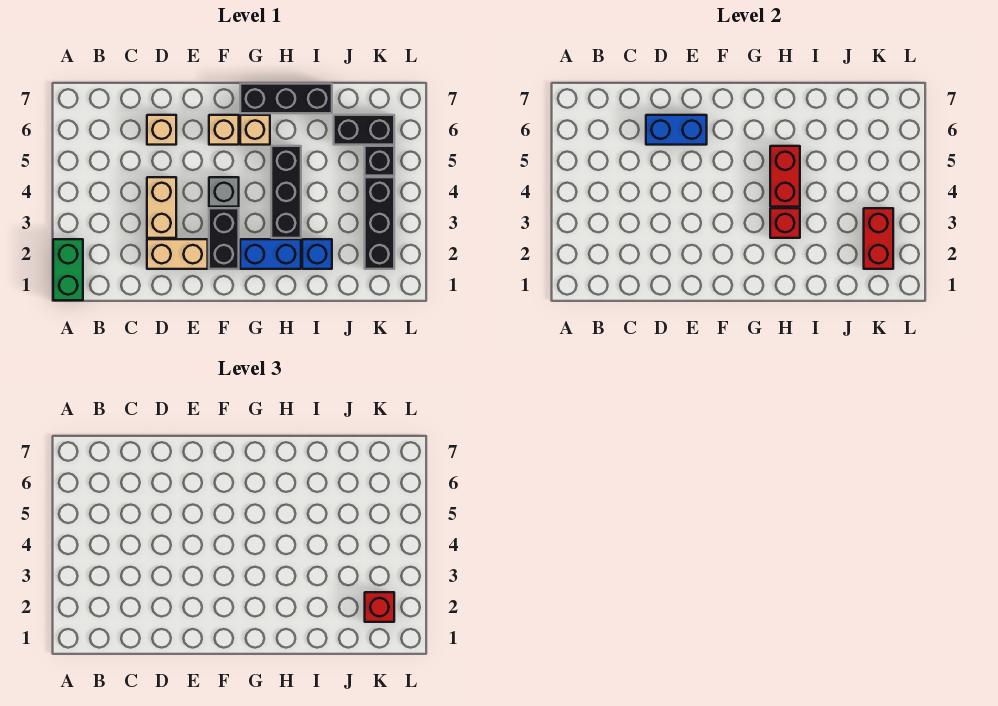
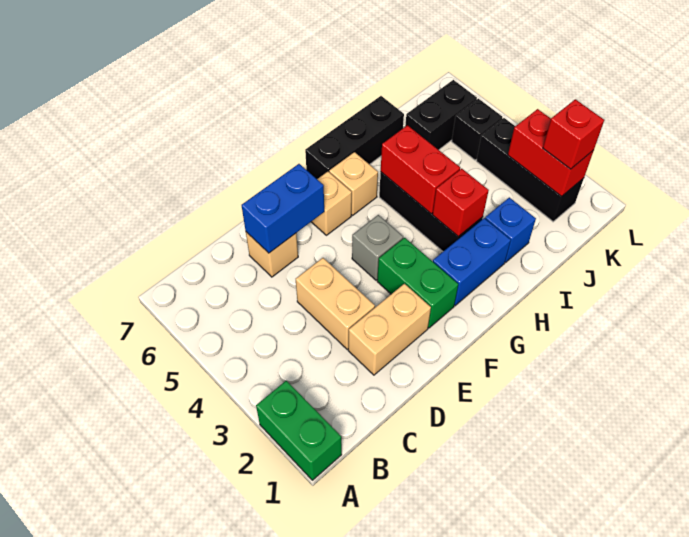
black 1x2 brick [209,208,239,269] -> green 1x2 brick [377,238,458,328]

